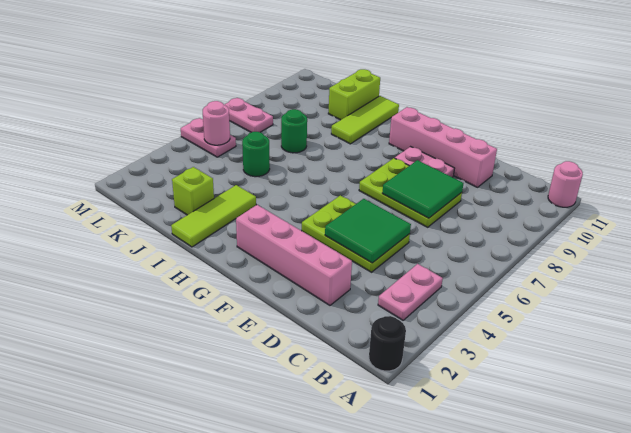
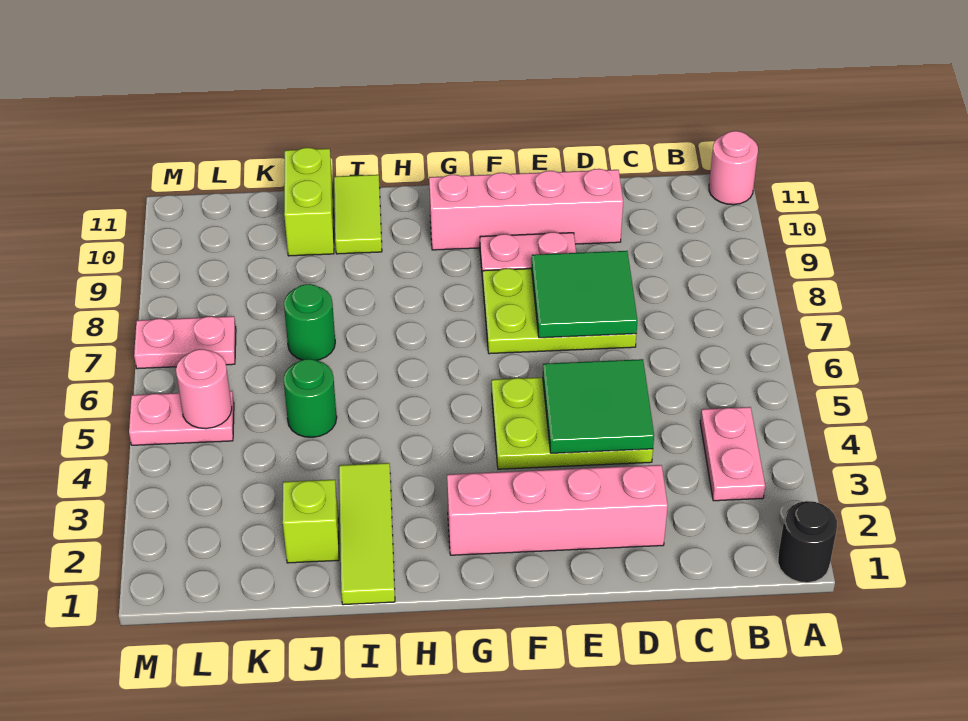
lime 1x3 tile [331,96,399,144] -> lime 1x2 tile [334,175,382,254]

